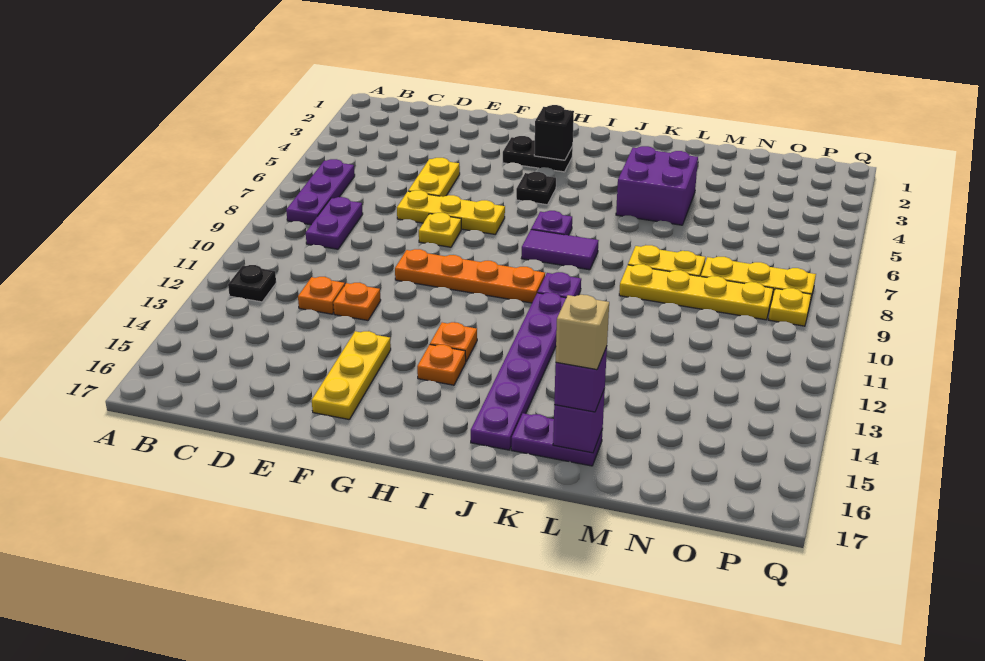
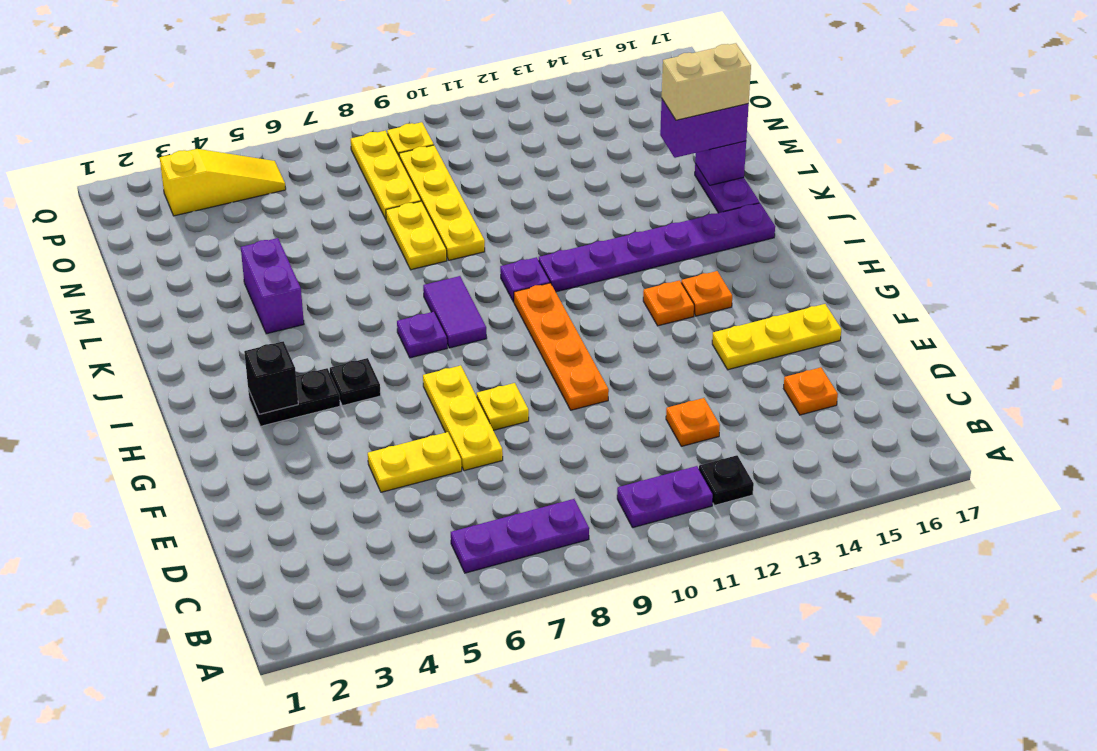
purple 1x2 plate [306,197,363,249] -> purple 1x2 plate moved to [617,466,713,528]
orange 1x1 plate [333,283,381,320] -> orange 1x1 plate moved to [784,367,838,415]
black 1x2 plate [503,136,573,172] -> black 1x2 plate turned to [248,368,340,426]
purple 2x2 brick [616,146,698,225] -> purple 1x2 brick [241,238,304,334]
purple 1x1 brick [554,347,607,412] -> purple 1x2 brick [660,99,749,158]
tan 1x1 brick [556,295,609,370] -> tan 1x2 brick [662,43,751,120]
none -> yellow 1x3 slope [160,149,286,216]

